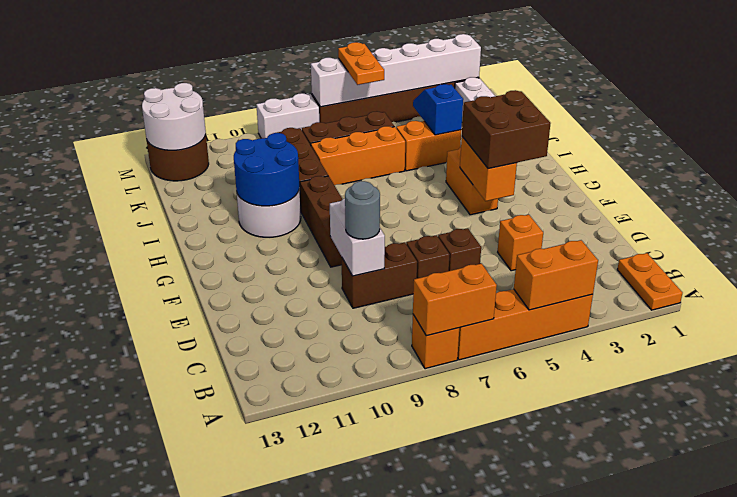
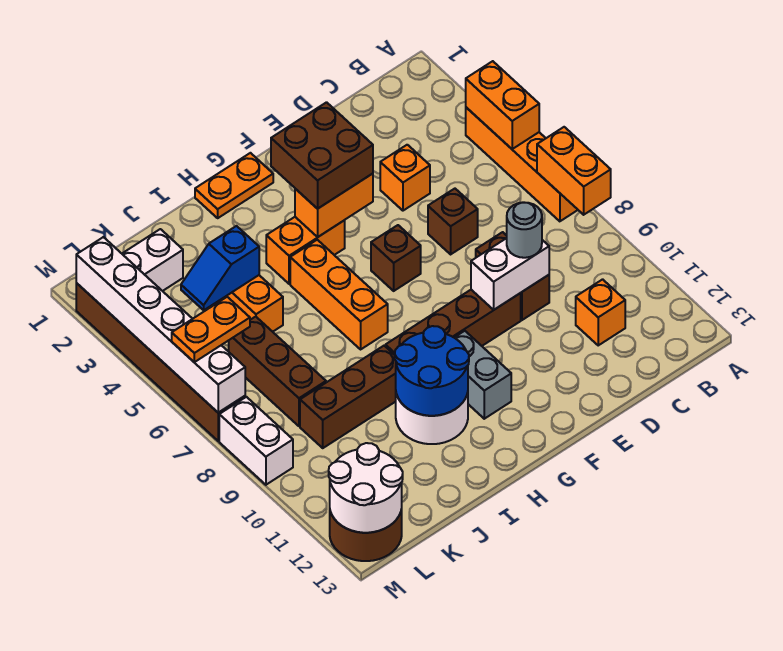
orange 1x2 plate [617,253,682,310] -> orange 1x2 plate moved to [195,153,273,218]
orange 1x1 brick [412,315,459,369] -> orange 1x1 brick moved to [576,279,625,345]
brown 1x1 brick [406,235,450,278] -> brown 1x1 brick moved to [371,225,421,291]
brown 1x3 brick [300,176,342,267] -> brown 1x4 brick [386,290,521,355]
none -> grey 1x2 brick [454,331,511,419]
orange 1x3 brick [311,126,405,185] -> orange 1x3 brick moved to [290,240,388,349]

